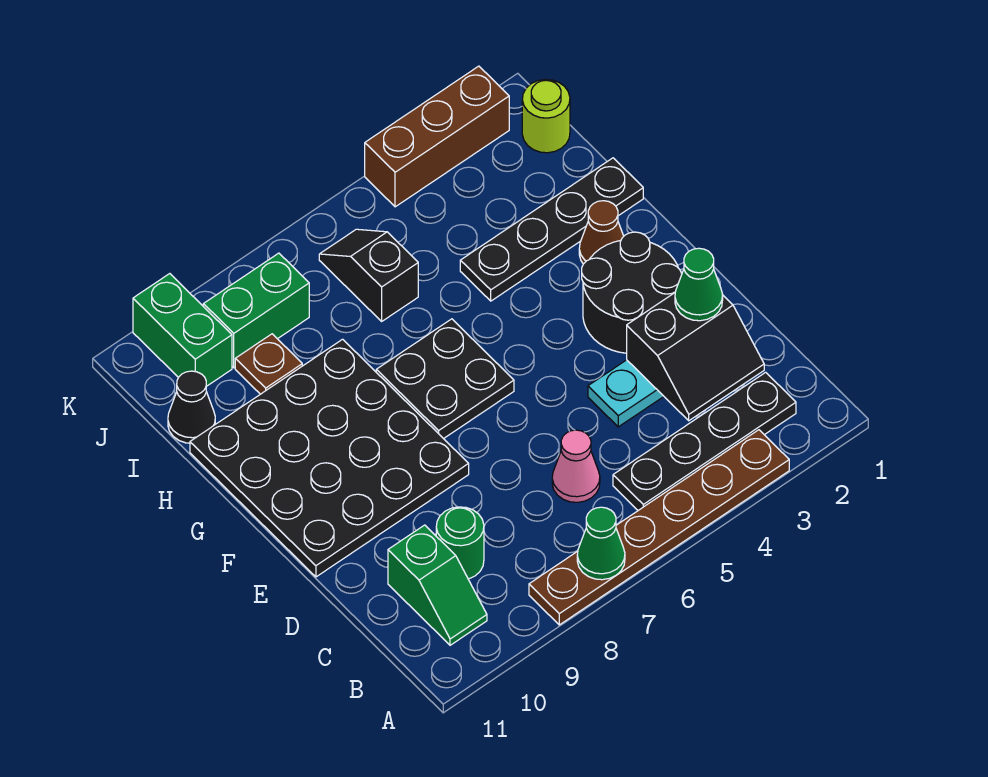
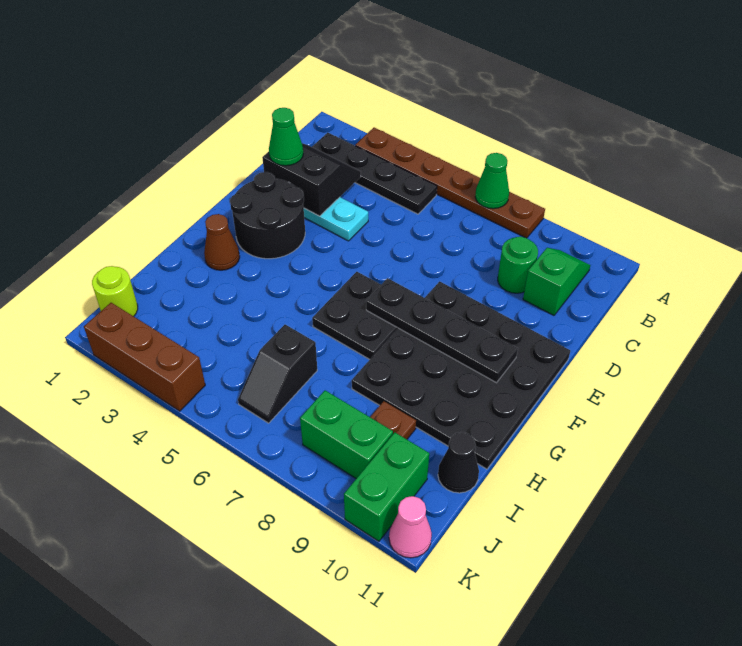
pink 1x1 cone [552,430,600,502] -> pink 1x1 cone moved to [389,496,432,558]
black 1x4 plate [460,158,643,301] -> black 1x4 plate moved to [366,278,518,383]

